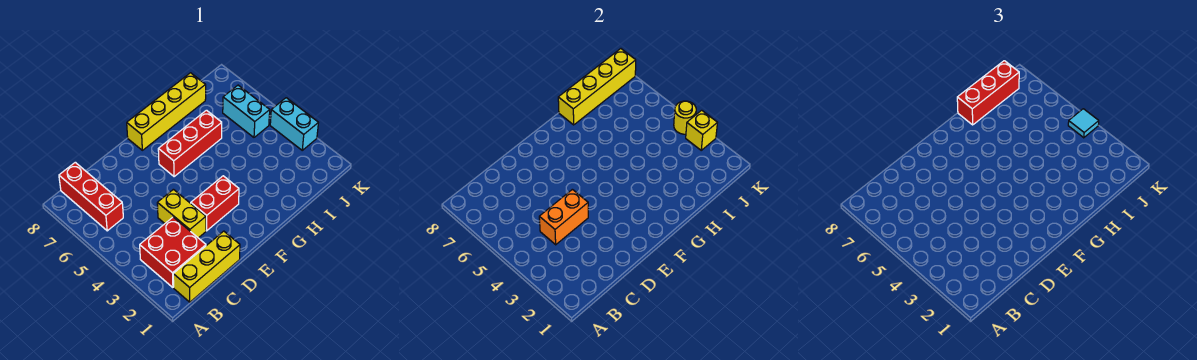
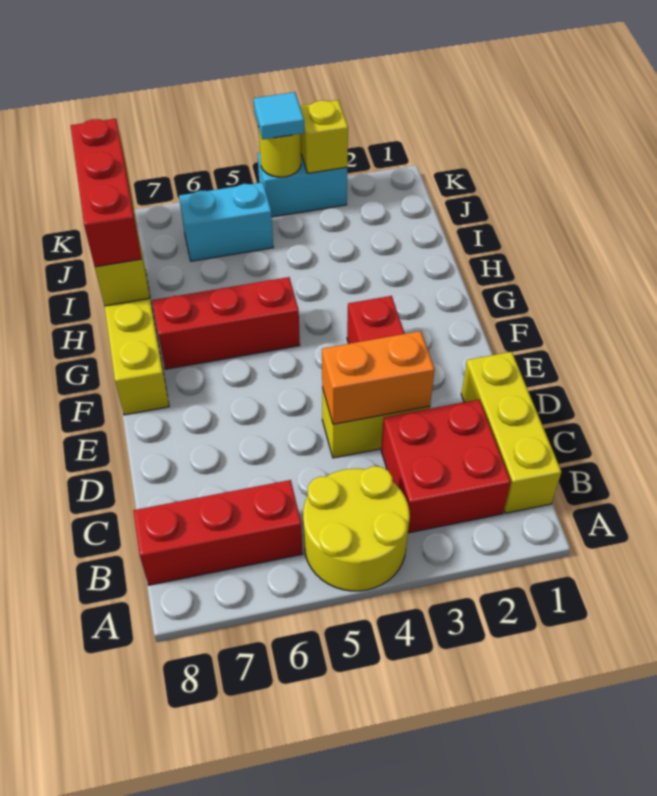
none -> yellow 2x2 round brick [303,466,410,591]
orange 1x2 brick [539,189,588,245] -> orange 1x2 brick turned to [322,331,435,424]
red 1x3 brick [158,110,222,177] -> red 1x3 brick turned to [152,277,300,369]

